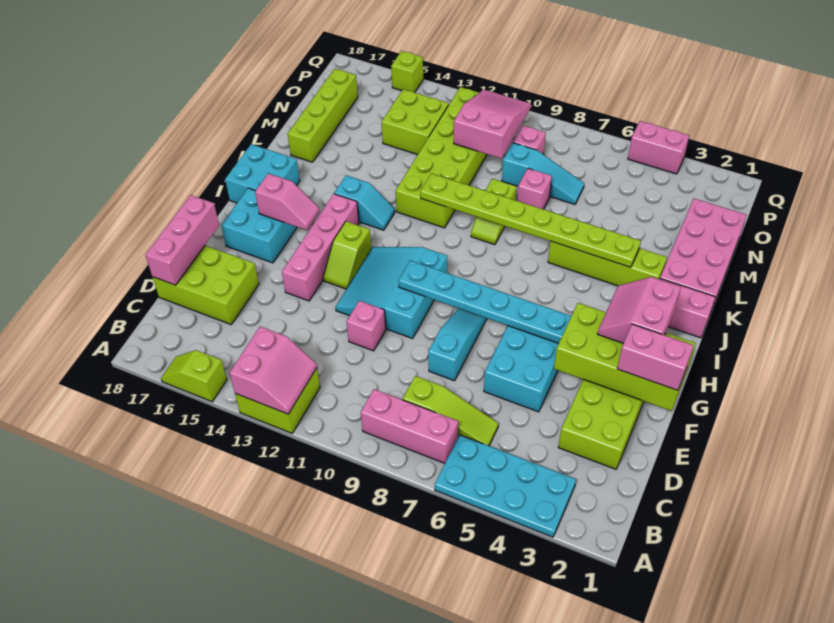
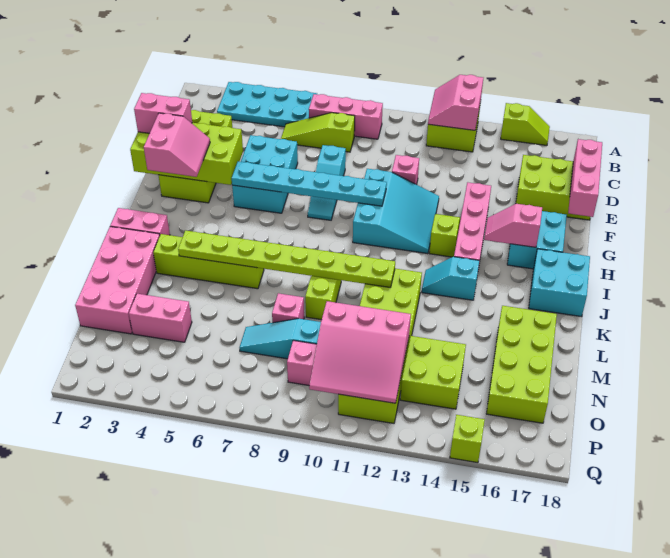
lime 1x4 brick [288,69,358,162] -> lime 2x4 brick [486,306,557,423]
pink 2x3 slope [454,90,531,159] -> pink 3x3 slope [309,301,411,403]
pink 1x2 brick [628,121,689,174] -> pink 1x2 brick moved to [129,294,192,342]

